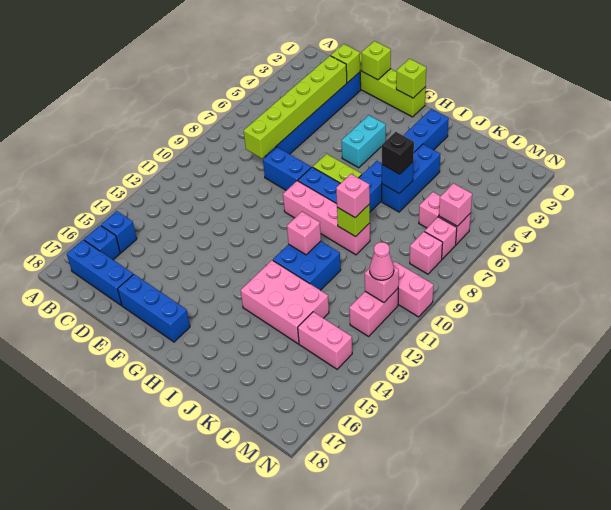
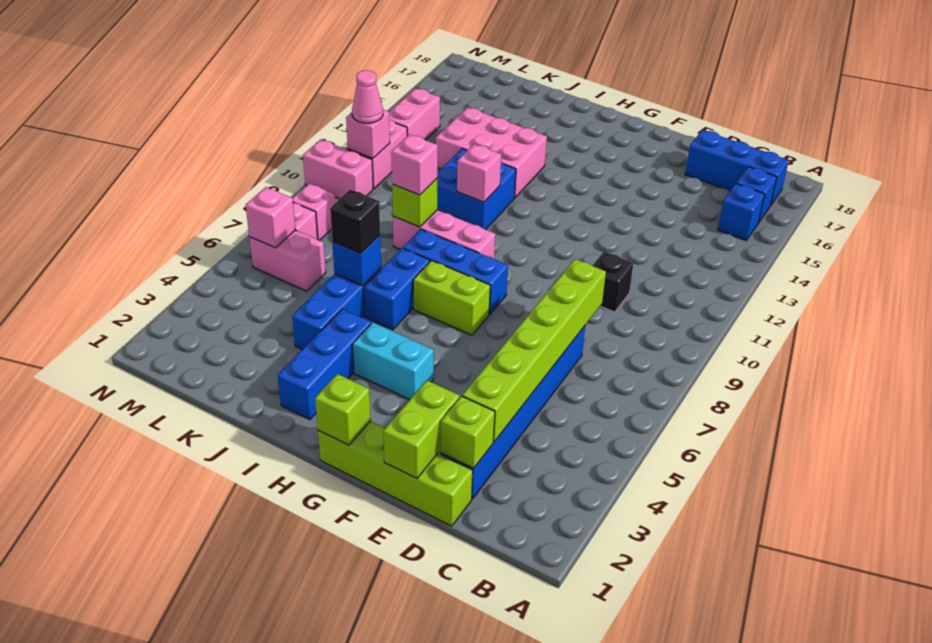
none -> black 1x1 brick [592,251,634,312]
lime 1x1 brick [361,41,391,80] -> lime 1x2 brick [383,380,460,478]
blue 1x2 brick [263,147,311,190] -> none
blue 1x3 brick [118,274,190,342] -> none
cyan 1x2 brick [342,115,386,168] -> cyan 1x2 brick turned to [353,323,434,400]
pink 1x4 brick [283,181,370,255] -> pink 1x3 brick [393,210,495,259]
pink 1x2 brick [298,312,352,369] -> pink 1x2 brick turned to [389,88,440,140]

